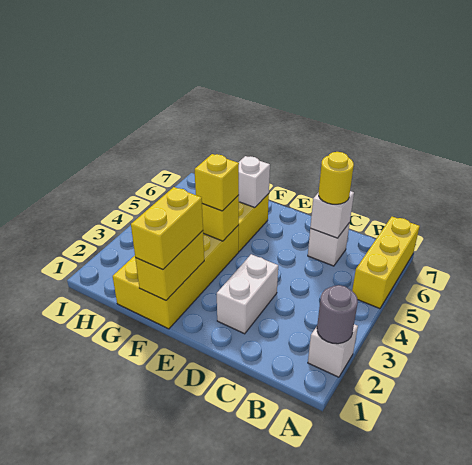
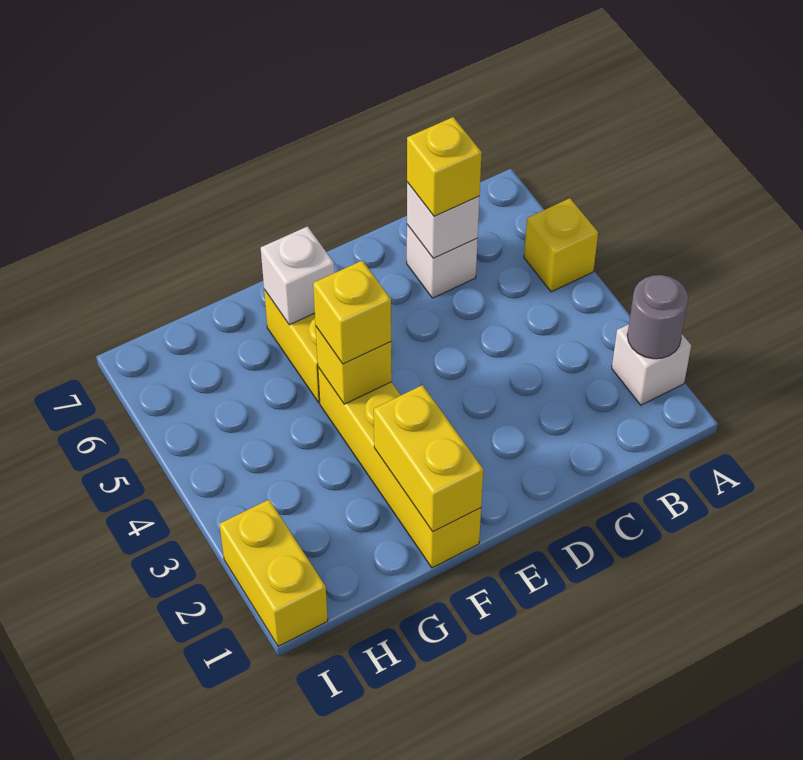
yellow 1x3 brick [352,217,420,309] -> yellow 1x1 brick [524,198,598,292]
yellow 1x1 round brick [319,152,354,204] -> yellow 1x1 brick [407,117,482,216]
white 1x2 brick [217,254,278,334] -> none
yellow 2x4 brick [113,225,239,329] -> yellow 1x4 brick [318,367,481,568]
yellow 1x2 brick [131,187,203,270] -> yellow 1x2 brick moved to [219,500,328,647]

